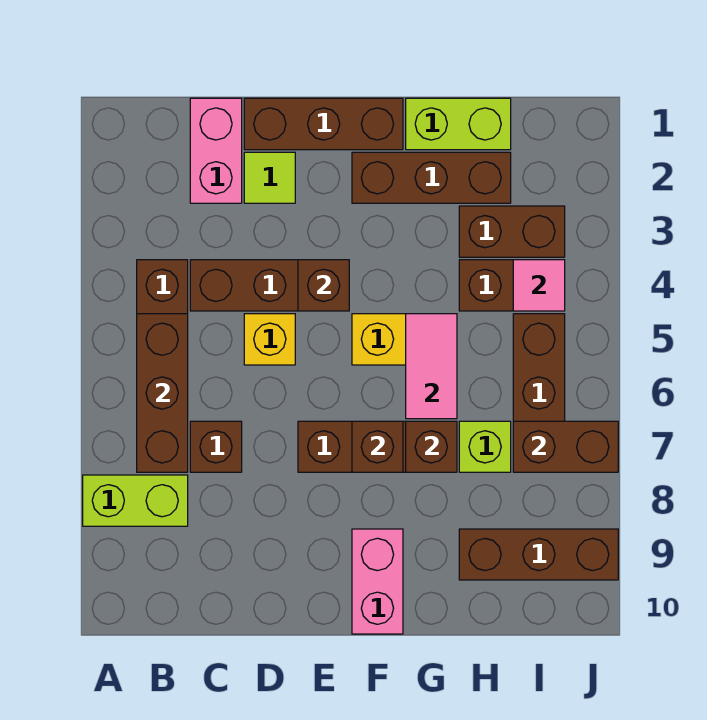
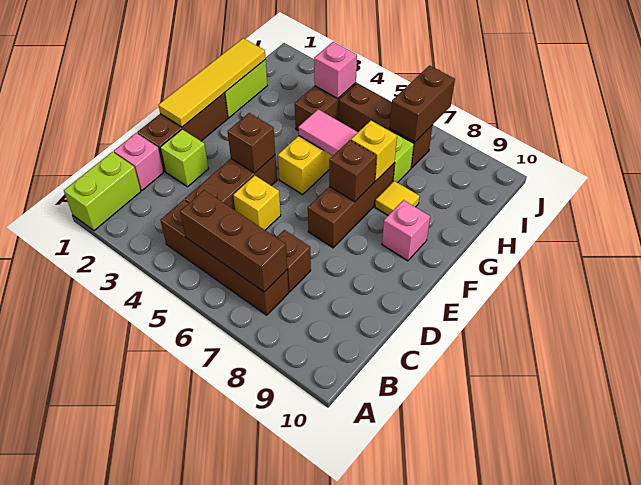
lime 1x2 brick [83,475,188,526] -> lime 1x2 brick moved to [64,152,141,231]
pink 1x2 brick [190,98,242,203] -> pink 1x1 brick [114,133,164,191]
lime 1x1 tile [244,152,295,203] -> lime 1x1 brick [160,129,208,187]
none -> yellow 1x4 tile [158,38,266,127]
brown 1x3 brick [352,152,511,203] -> none
pink 1x2 brick [352,529,403,634] -> pink 1x1 brick [382,200,430,261]
brown 1x1 brick [406,421,457,472] -> yellow 1x1 brick [351,121,397,181]
none -> yellow 1x1 tile [375,181,419,215]
brown 1x2 brick [459,206,565,257] -> none
brown 1x3 brick [459,529,618,580] -> none
pink 1x1 tile [513,260,565,311] -> pink 1x1 brick [314,42,357,98]

